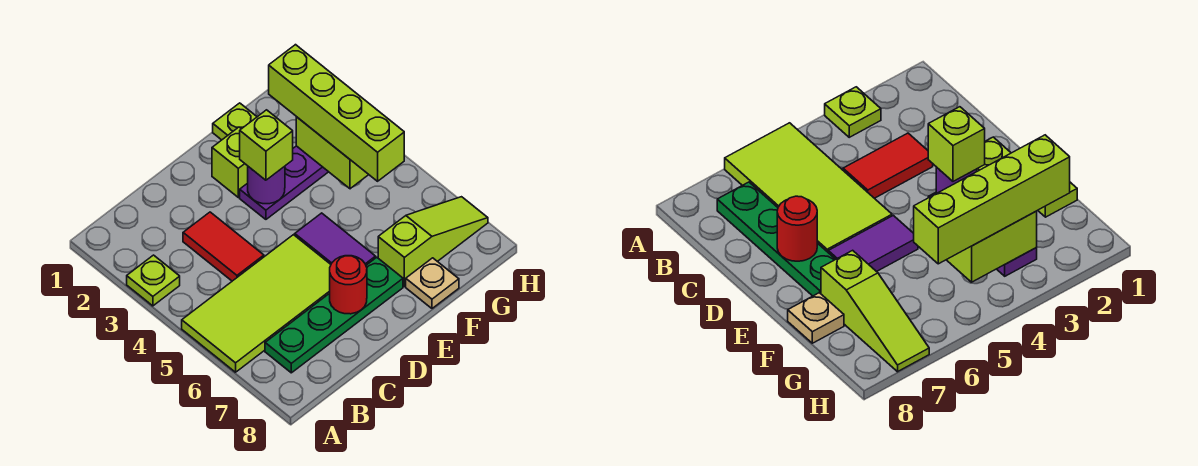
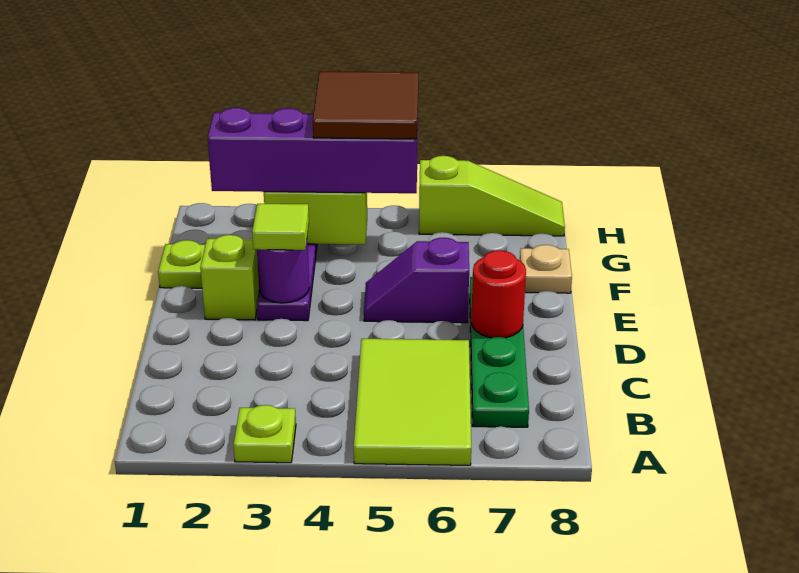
lime 2x4 tile [182,235,331,372] -> lime 2x3 tile [354,339,471,465]
red 1x2 tile [183,212,264,281] -> none
lime 1x1 brick [240,110,293,180] -> lime 1x1 tile [252,204,309,250]
purple 1x2 tile [295,213,376,265] -> purple 1x2 slope [364,238,469,323]
lime 1x3 slope [378,197,488,286] -> lime 1x3 slope turned to [419,156,565,236]
lime 1x4 brick [269,45,404,181] -> purple 1x4 brick [208,108,418,193]
none -> brown 2x2 tile [313,71,418,139]

